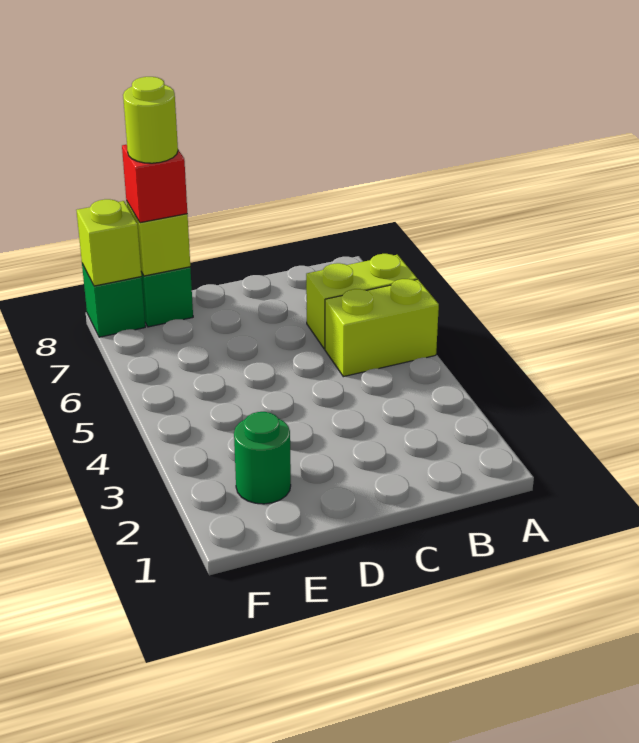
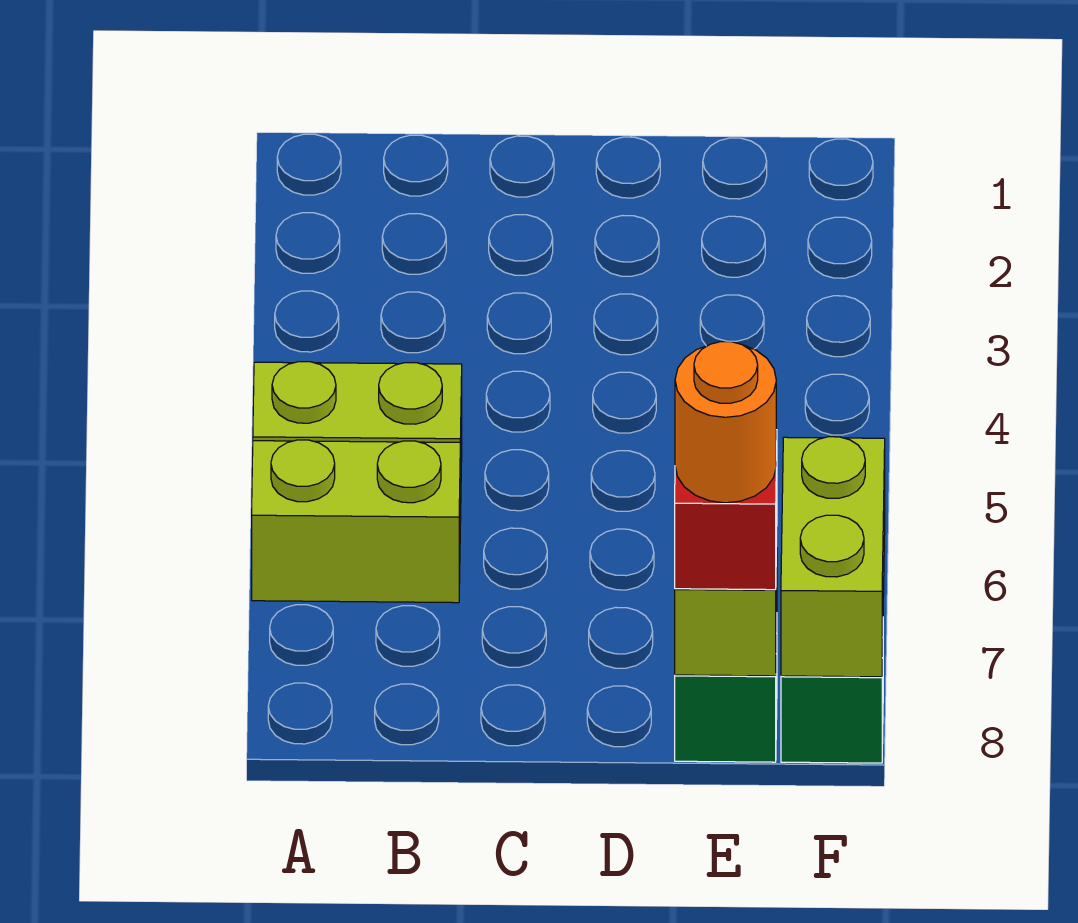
green 1x1 round brick [234,412,291,504] -> none
lime 1x1 round brick [123,77,178,163] -> orange 1x1 round brick [675,342,776,503]
lime 1x1 brick [77,199,141,286] -> lime 1x2 brick [781,437,885,677]

